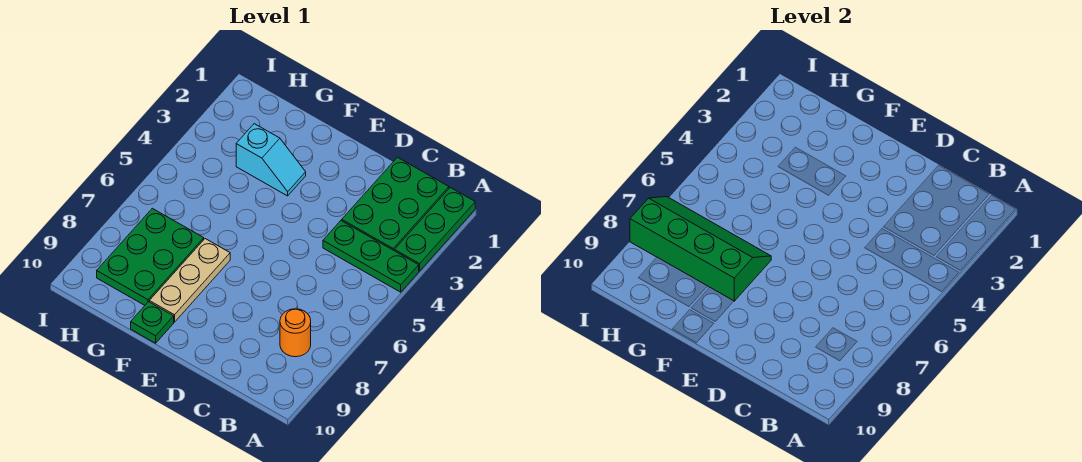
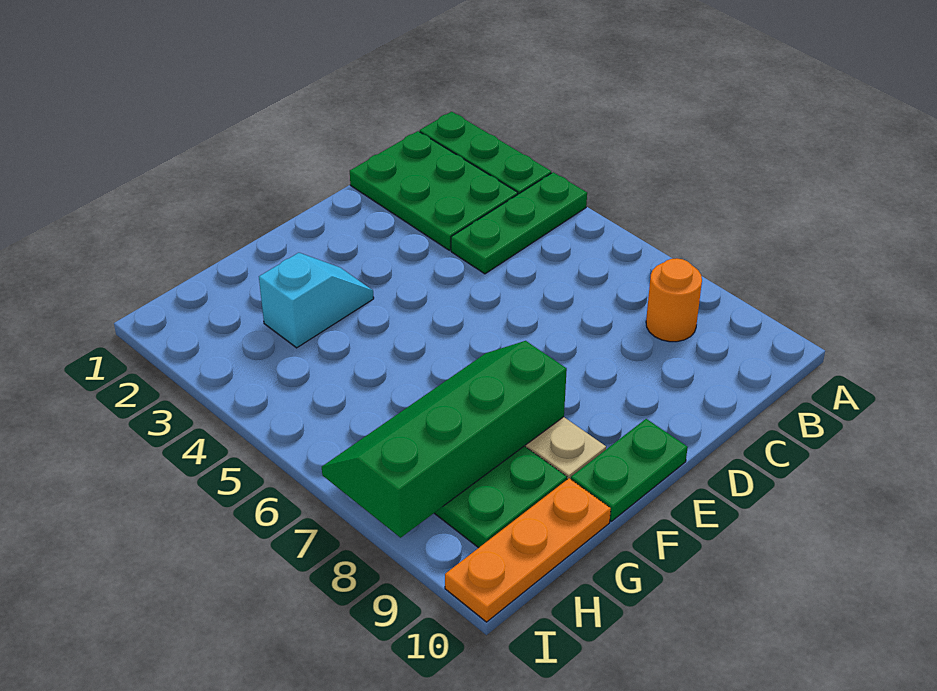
green 1x1 plate [131,302,174,343] -> green 1x2 plate [571,419,688,521]
none -> orange 1x3 plate [445,478,611,622]

